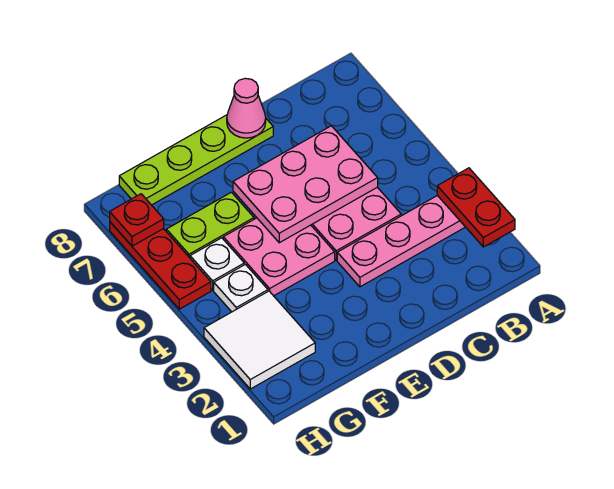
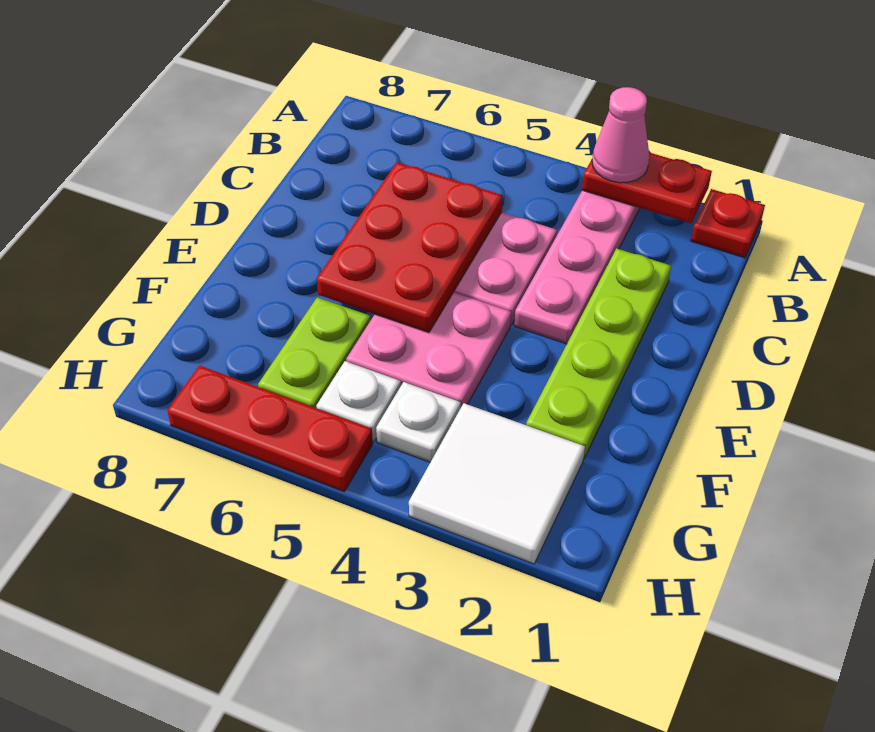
pink 2x3 plate [233,126,378,243] -> red 2x3 plate [317,162,503,333]
lime 1x4 plate [119,115,273,205] -> lime 1x4 plate moved to [526,248,671,458]
pink 1x1 cone [227,78,266,138] -> pink 1x1 cone moved to [592,87,650,183]
red 1x1 plate [110,194,164,246] -> red 1x1 plate moved to [691,189,765,258]

